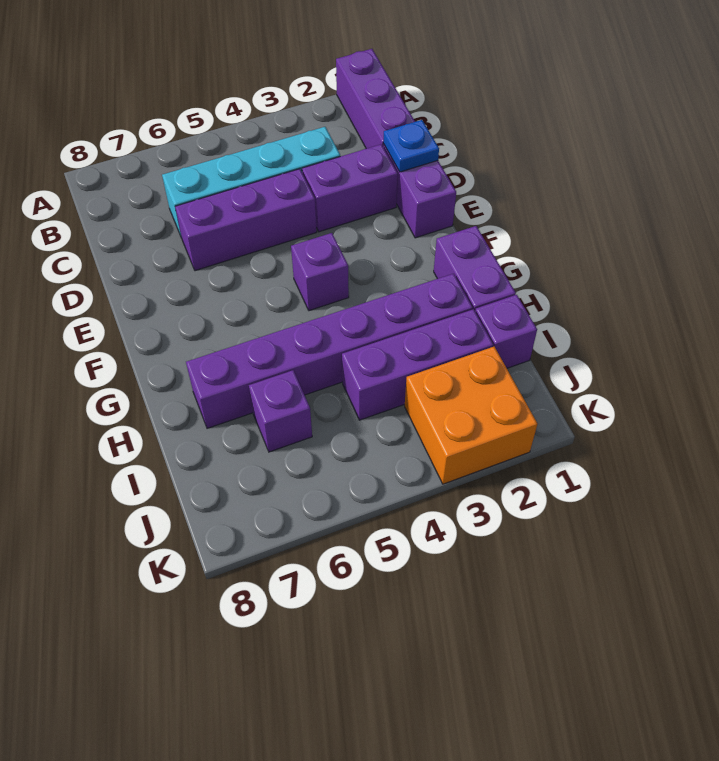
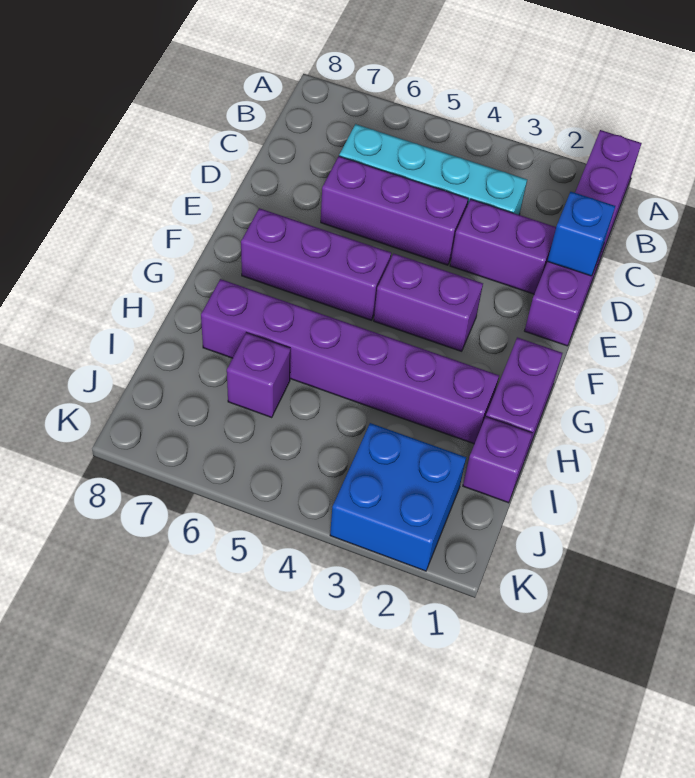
blue 1x1 plate [383,120,439,172] -> blue 1x1 brick [547,192,615,276]
purple 1x1 brick [291,233,349,311] -> purple 1x2 brick [374,254,483,351]
purple 1x3 brick [342,309,493,420] -> purple 1x3 brick moved to [241,208,391,320]
orange 2x2 brick [405,347,538,484] -> blue 2x2 brick [330,423,466,571]

